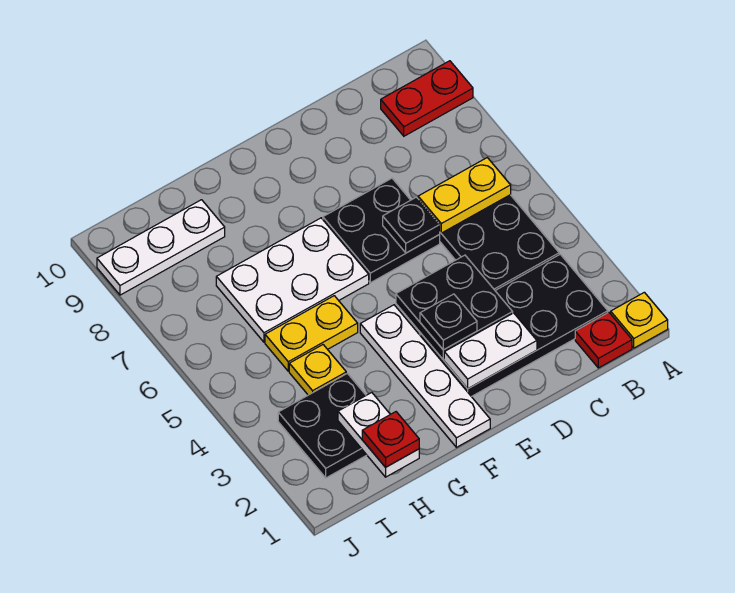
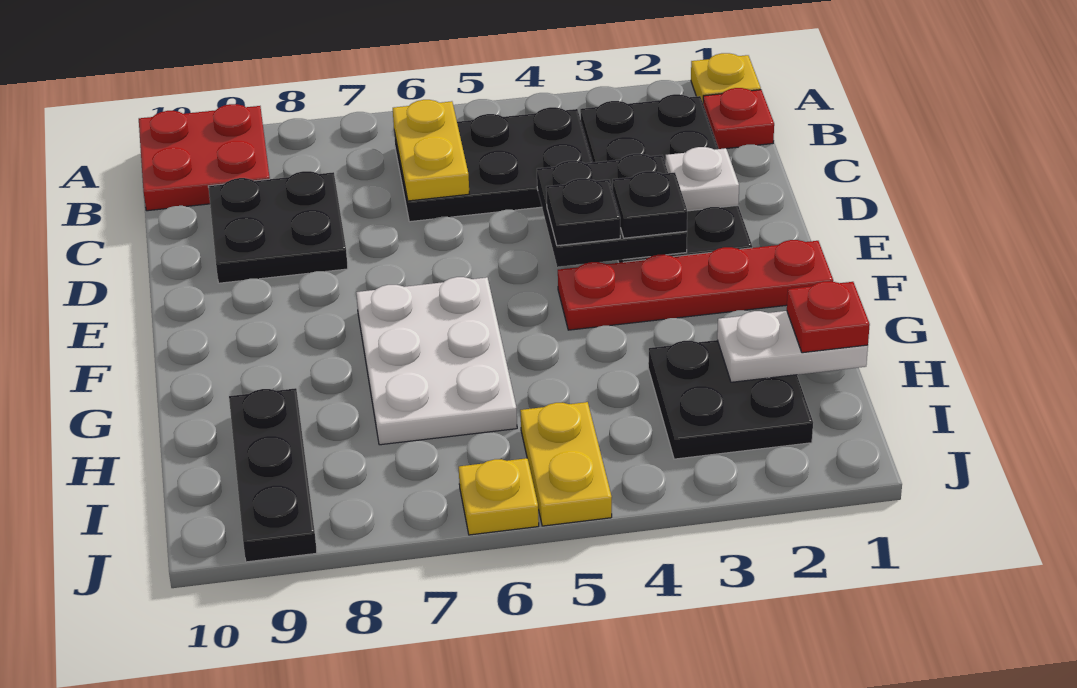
red 1x2 plate [381,61,473,136] -> red 2x2 plate [139,104,270,211]
white 1x2 plate [444,313,537,389] -> white 1x1 plate [665,147,739,211]
black 2x2 plate [323,178,440,283] -> black 2x2 plate moved to [208,171,348,283]
black 1x1 plate [383,197,440,253] -> black 1x1 plate moved to [546,178,620,246]
white 1x4 plate [360,305,490,447] -> red 1x4 plate [558,240,833,330]
yellow 1x2 plate [265,296,358,371] -> yellow 1x2 plate moved to [520,402,612,526]
yellow 1x1 plate [289,345,346,395] -> yellow 1x1 plate moved to [459,458,539,535]
white 1x3 plate [97,200,225,295] -> black 1x3 plate [229,388,317,562]

